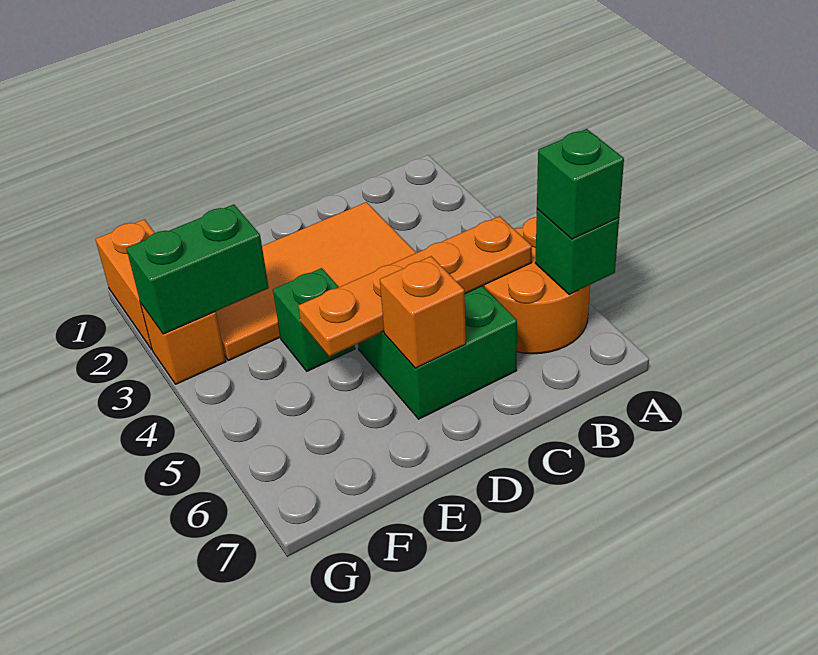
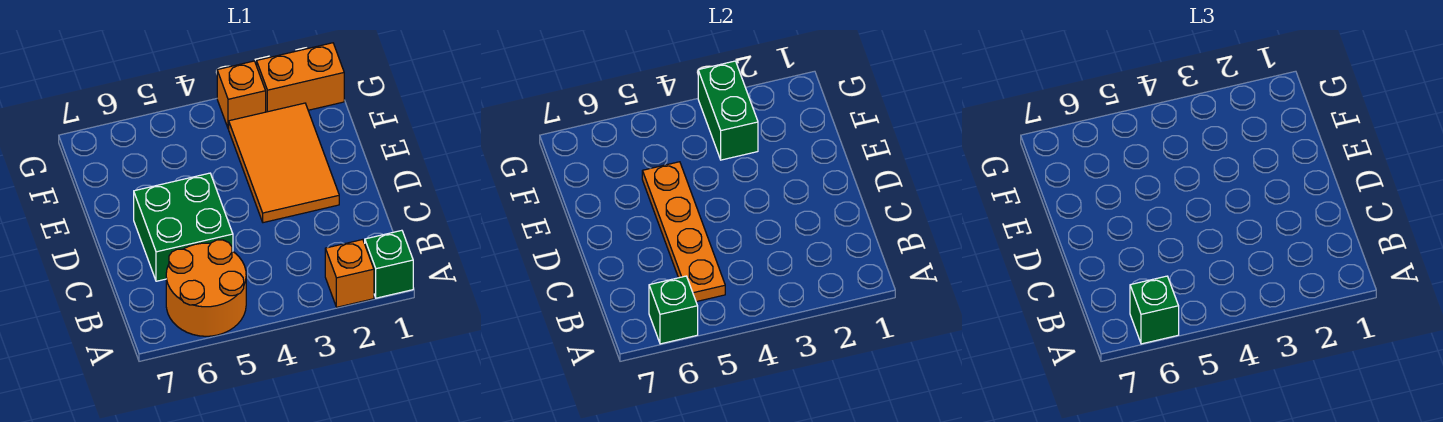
orange 2x4 tile [216,202,416,361] -> orange 2x3 tile [229,103,339,223]
orange 1x1 brick [380,256,466,368] -> orange 1x1 brick moved to [325,240,374,307]
green 1x1 brick [273,268,355,371] -> green 1x1 brick moved to [365,230,413,298]

